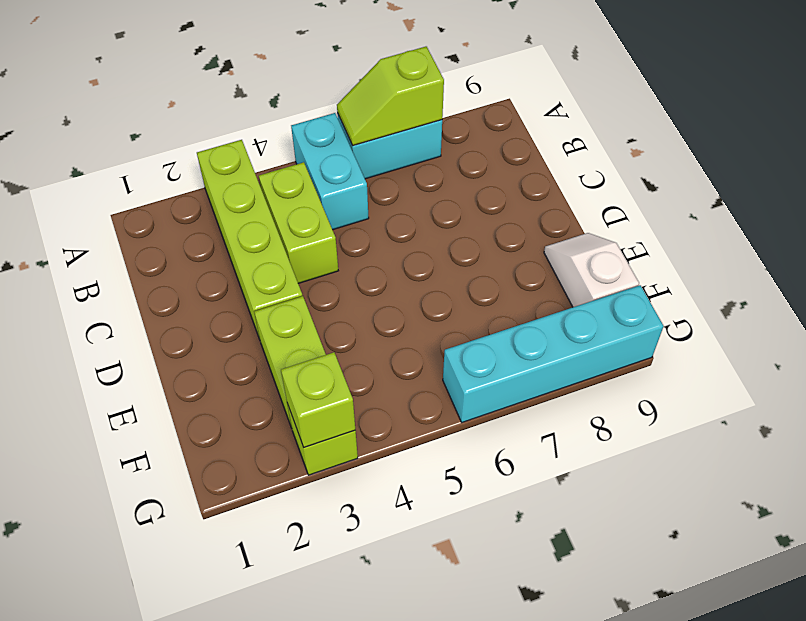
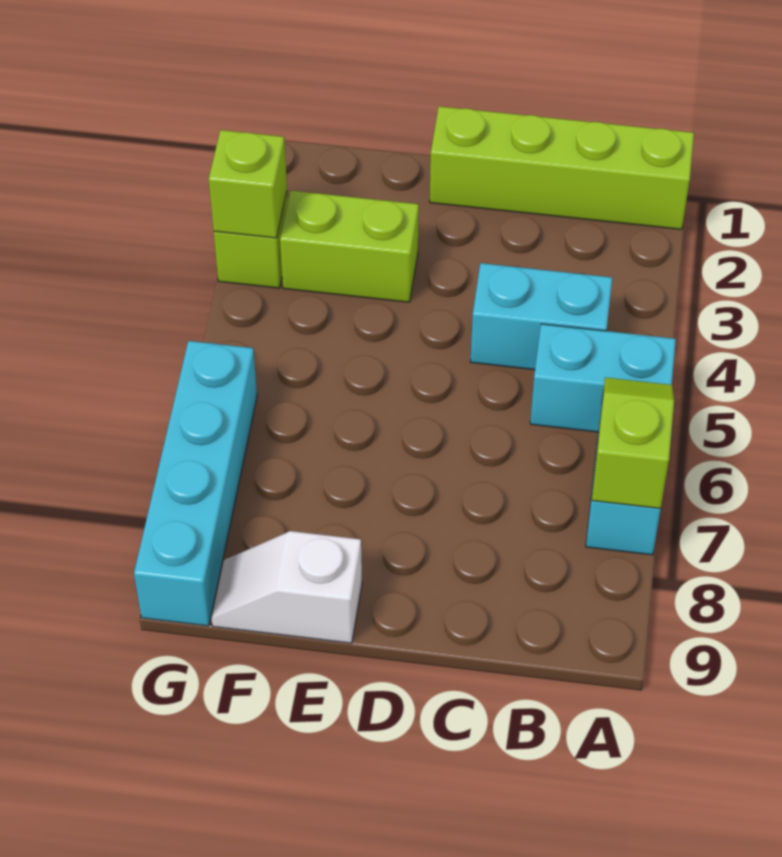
lime 1x4 brick [197,140,302,339] -> lime 1x4 brick moved to [430,106,694,229]
lime 1x2 brick [259,162,338,283] -> cyan 1x2 brick [471,263,612,370]
white 1x2 slope [544,233,639,307] -> white 1x2 slope turned to [211,531,362,643]

